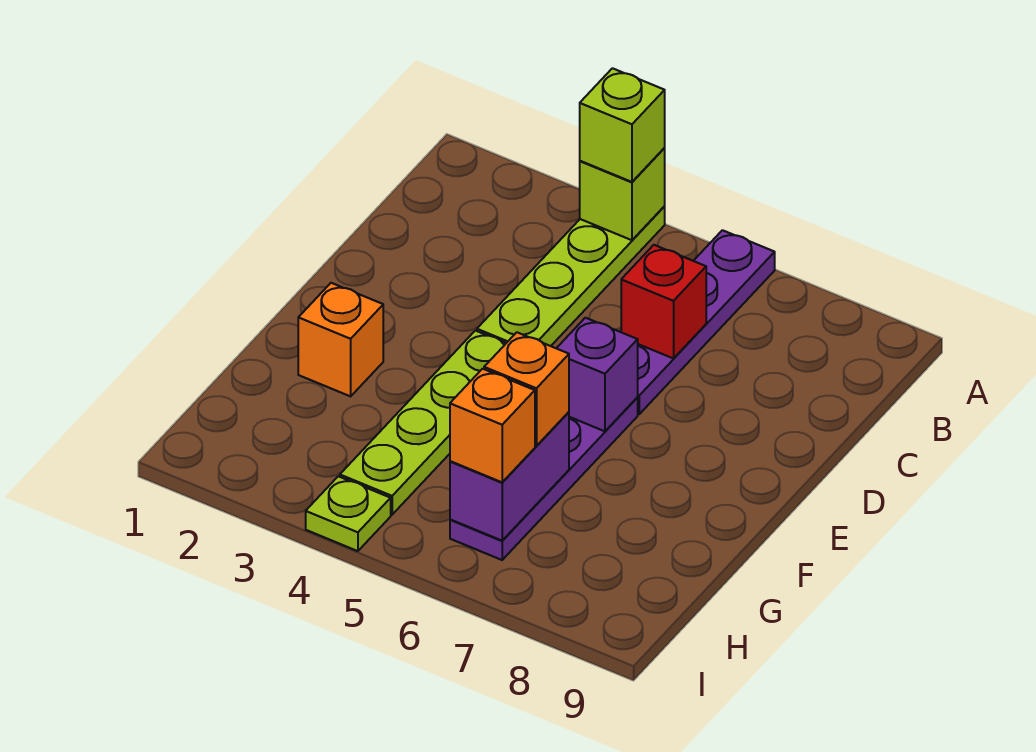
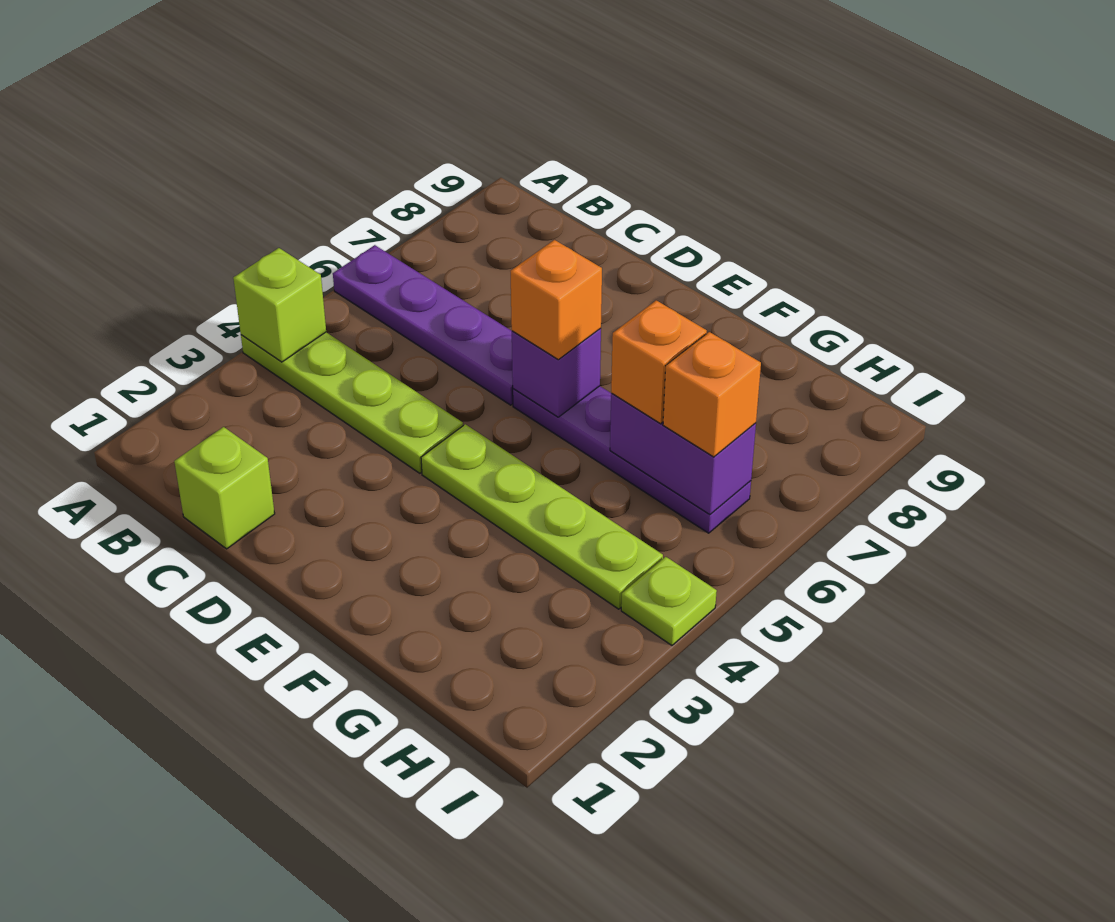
lime 1x1 brick [580,68,665,182] -> lime 1x1 brick moved to [174,427,275,549]
red 1x1 brick [621,245,706,359] -> none
orange 1x1 brick [298,283,383,396] -> orange 1x1 brick moved to [511,240,602,360]

